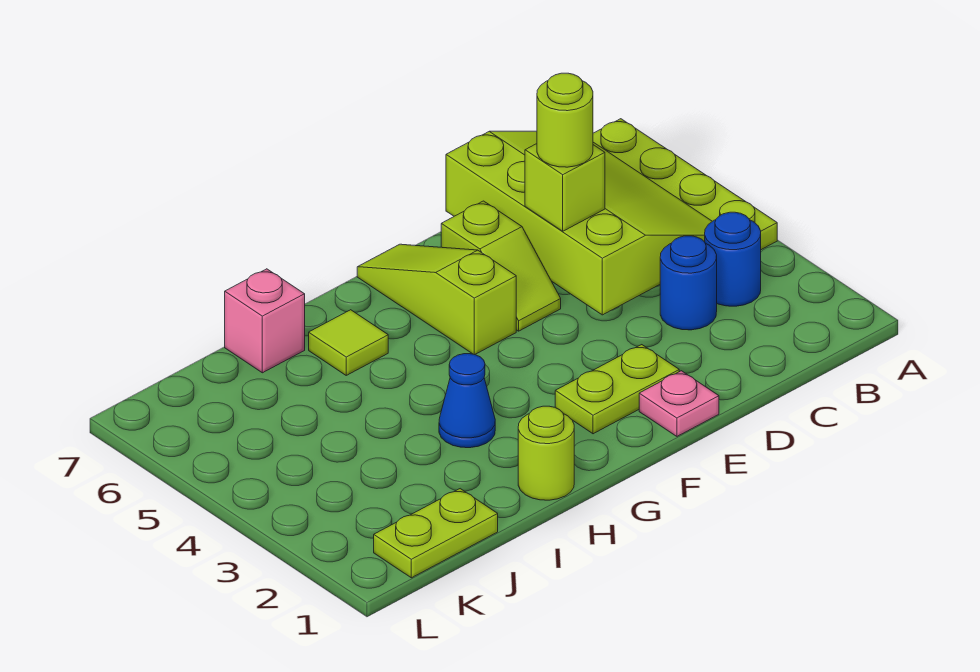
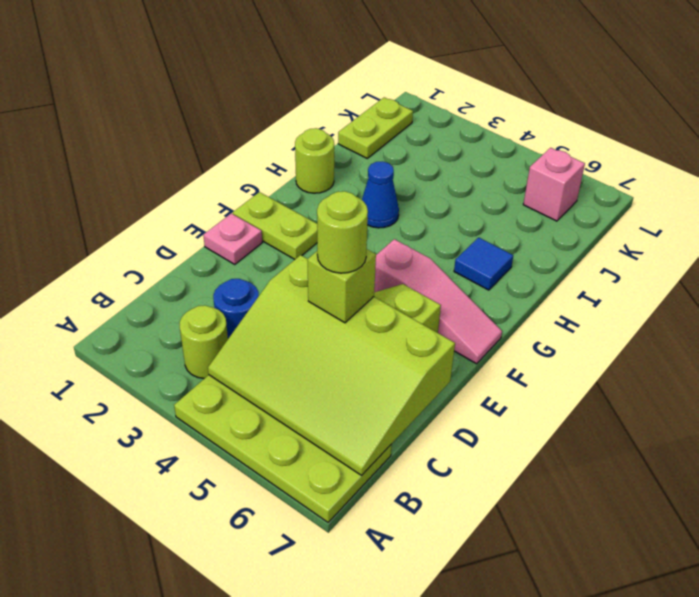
blue 1x1 round brick [705,212,761,306] -> lime 1x1 round brick [180,305,228,379]
lime 1x2 plate [555,345,679,434] -> lime 1x2 plate turned to [233,192,317,259]
lime 1x3 slope [357,244,516,355] -> pink 1x3 slope [374,239,502,364]
lime 1x1 tile [309,310,388,375] -> blue 1x1 tile [454,237,513,290]
pink 1x1 brick [225,269,305,373] -> pink 1x1 brick moved to [523,148,585,221]

